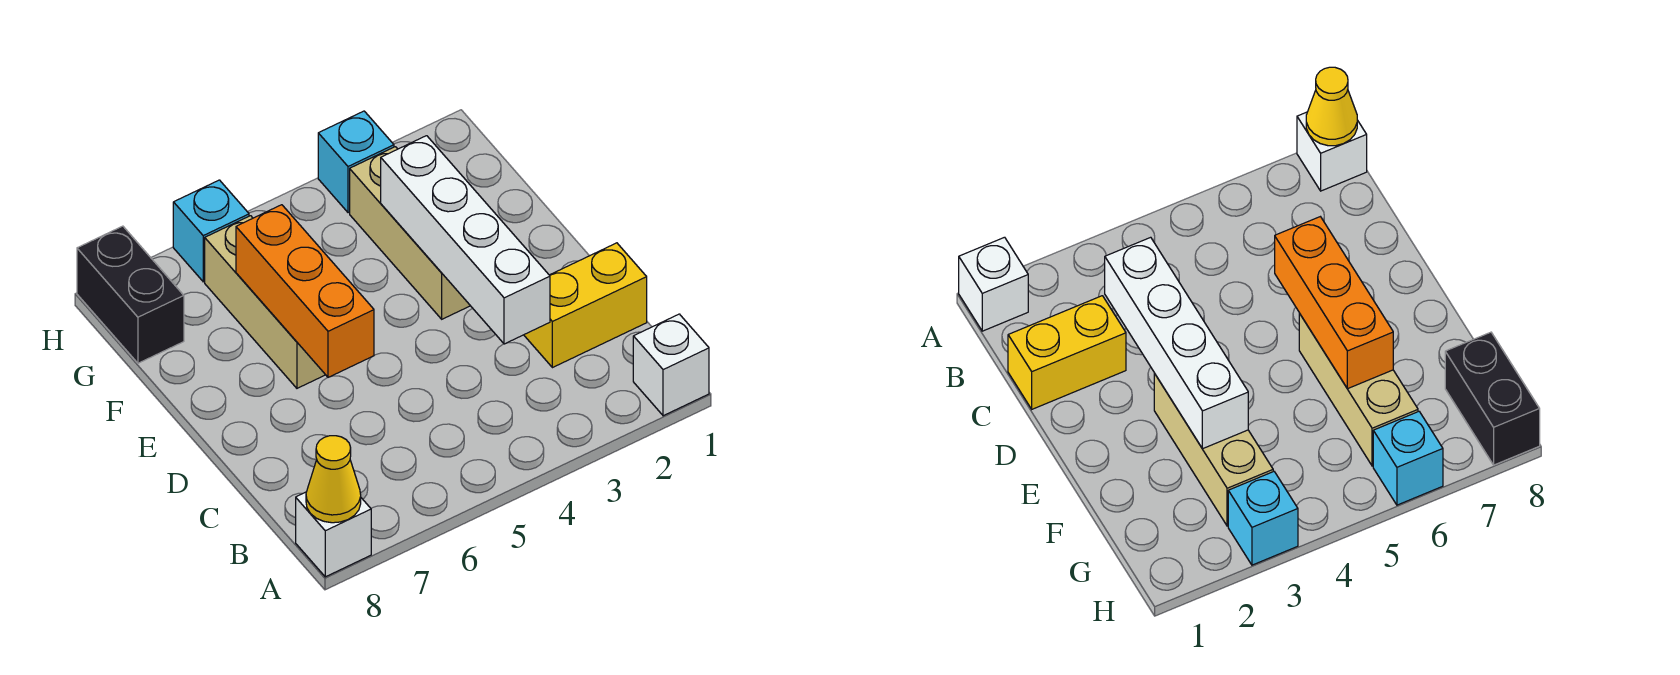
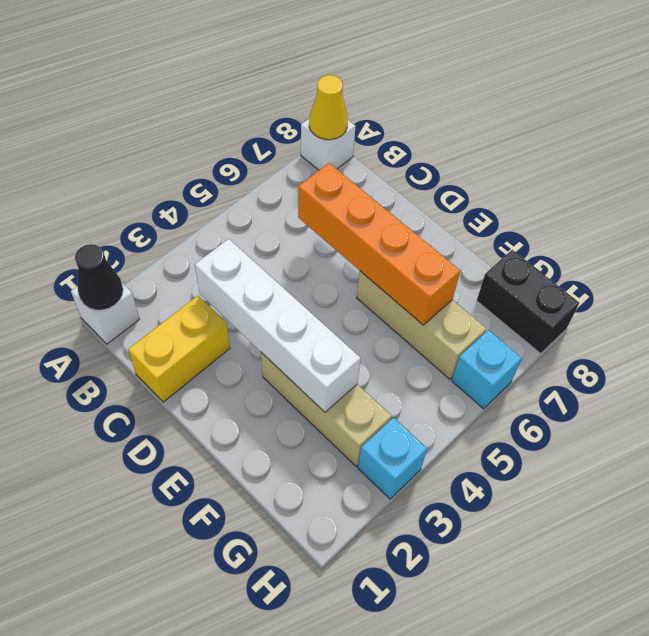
none -> black 1x1 cone [75,244,123,310]
orange 1x3 brick [236,205,374,377] -> orange 1x4 brick [298,163,460,325]

